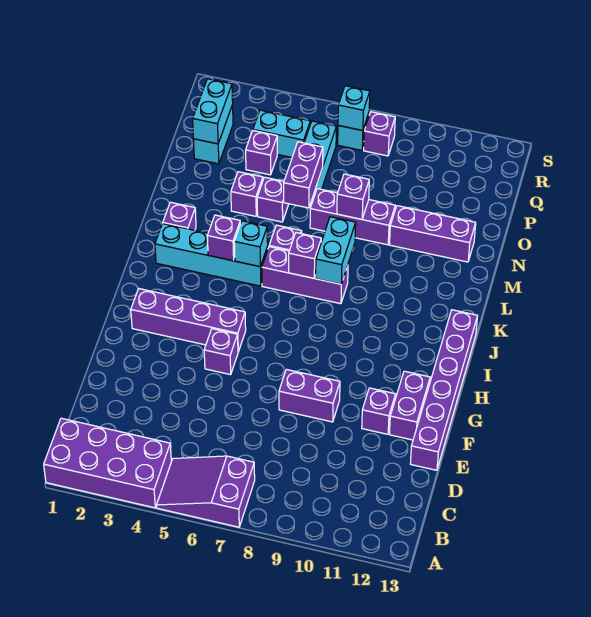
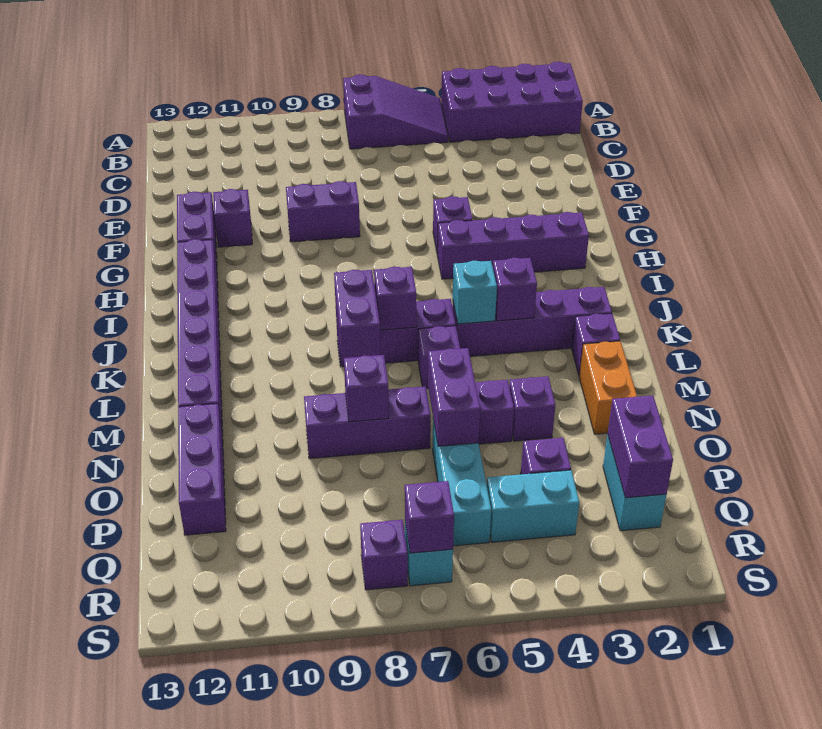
purple 1x6 brick [410,310,477,470] -> purple 1x6 brick moved to [177,239,223,433]
cyan 1x4 brick [155,224,268,286] -> purple 1x4 brick [452,287,612,356]
cyan 1x2 brick [316,217,356,284] -> purple 1x2 brick [334,270,380,362]
none -> orange 1x2 brick [579,341,637,434]
purple 1x3 brick [390,206,476,262] -> purple 1x3 brick turned to [178,404,226,535]
cyan 1x2 brick [193,79,233,144] -> purple 1x2 brick [608,396,673,498]
cyan 1x1 brick [338,86,370,131] -> purple 1x1 brick [405,481,454,553]

